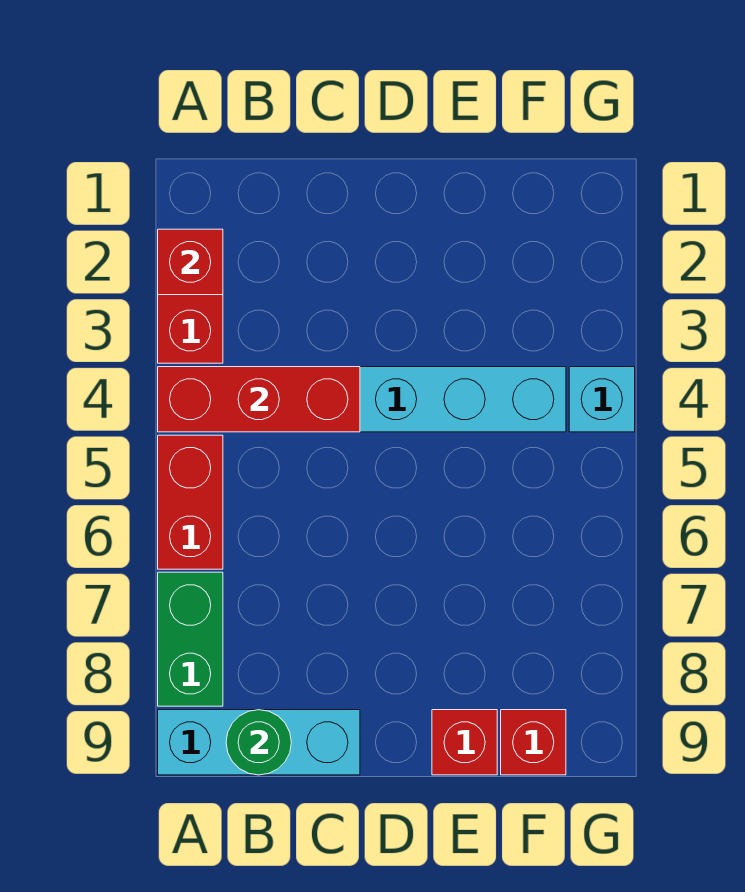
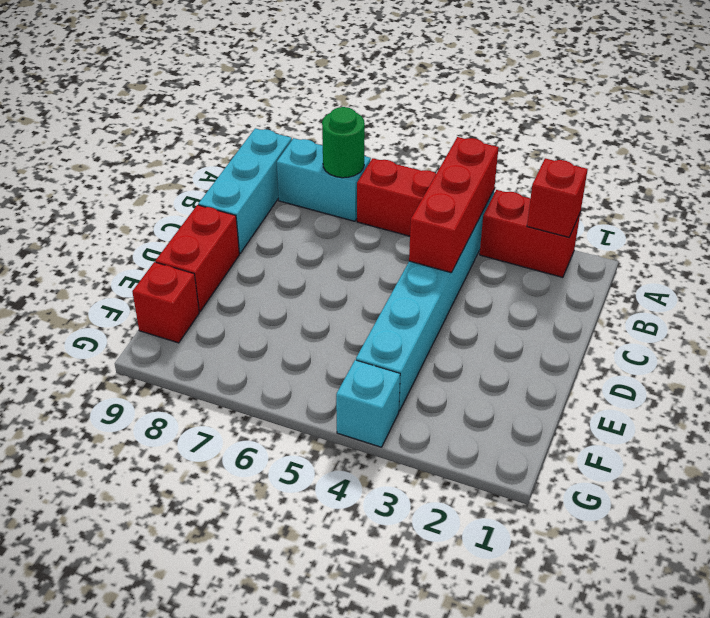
green 1x2 brick [158,572,223,706] -> cyan 1x2 brick [277,138,371,221]
green 1x1 round brick [226,710,291,775] -> green 1x1 round brick moved to [322,107,365,178]
red 1x1 brick [432,710,497,775] -> red 1x2 brick [156,205,239,312]

